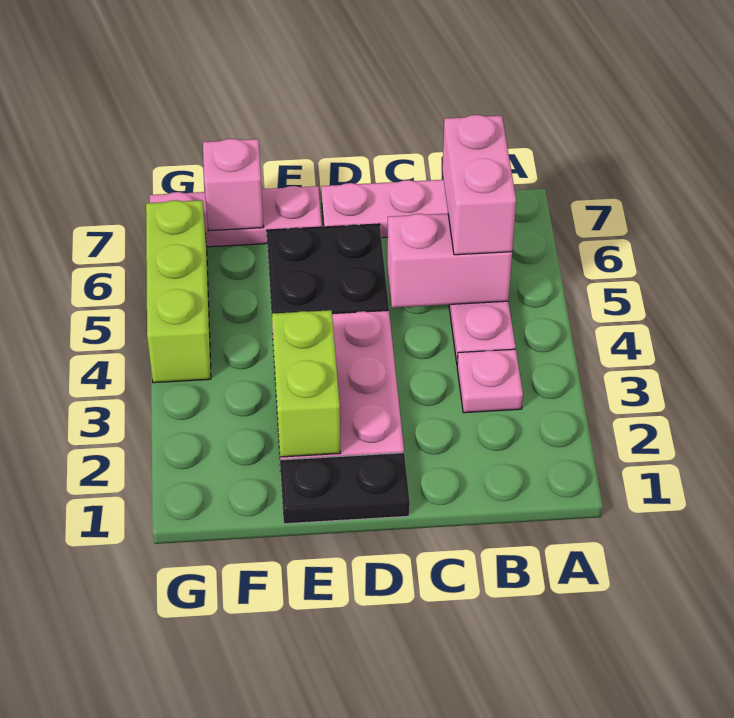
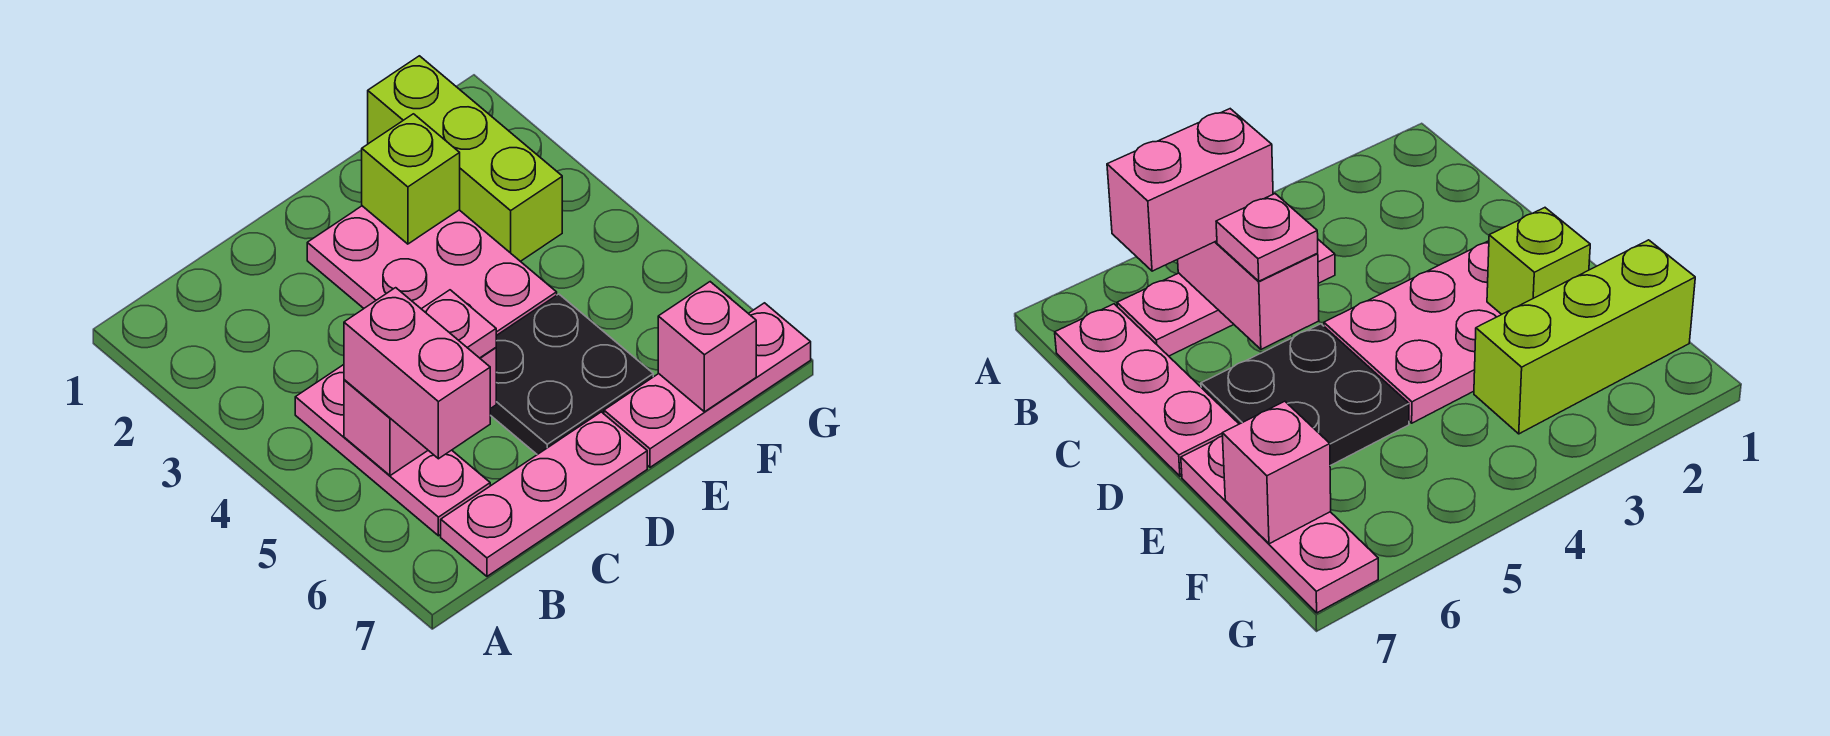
pink 1x1 plate [457,349,523,413] -> pink 1x1 plate moved to [422,290,496,358]
black 1x2 plate [280,453,410,524] -> none
lime 1x2 brick [271,310,341,457] -> lime 1x1 brick [362,114,460,244]
lime 1x3 brick [146,200,211,383] -> lime 1x3 brick moved to [368,56,562,261]

